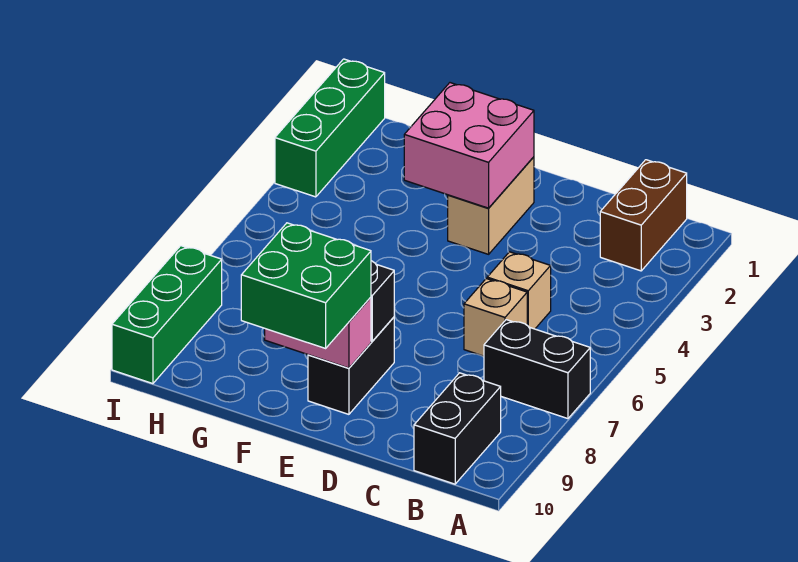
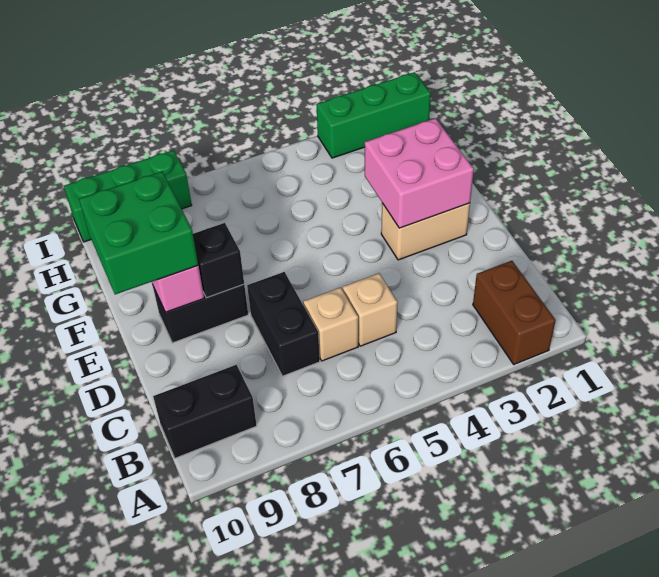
black 1x2 brick [484,320,590,419] -> black 1x2 brick moved to [247,272,320,376]
brown 1x2 brick [600,160,687,271] -> brown 1x2 brick turned to [473,261,556,364]

